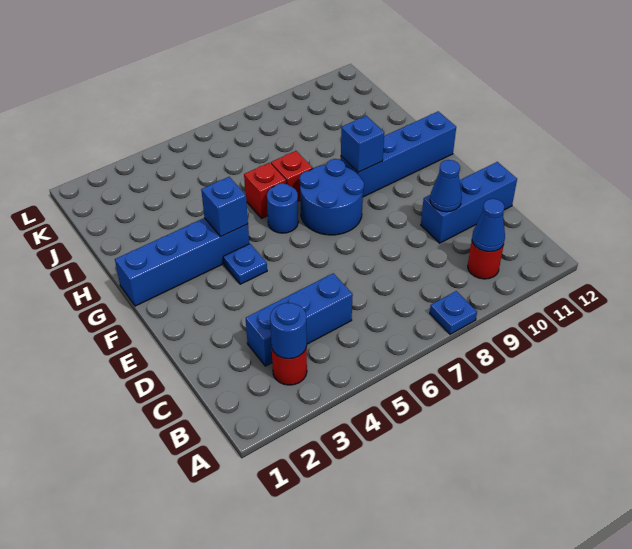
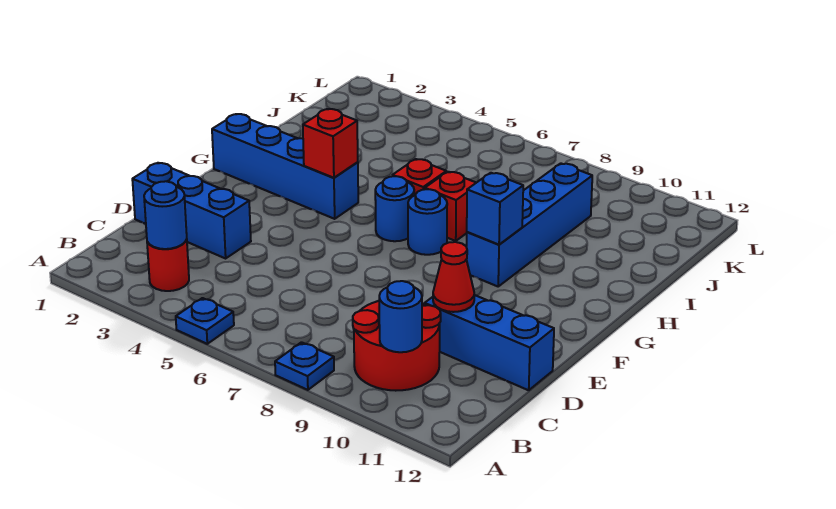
red 1x1 round brick [468,241,504,279] -> red 2x2 round brick [353,301,441,391]
blue 1x1 cone [472,199,505,252] -> blue 1x1 round brick [379,281,422,352]
blue 1x3 brick [246,273,353,366] -> blue 1x3 brick moved to [132,163,251,258]
blue 1x1 cone [430,160,462,212] -> red 1x1 cone [433,242,474,312]
blue 1x1 plate [223,244,267,284] -> blue 1x1 plate moved to [176,298,234,344]
blue 2x2 round brick [300,159,364,235] -> blue 1x1 round brick [408,189,447,255]
blue 1x1 brick [201,177,248,236] -> red 1x1 brick [303,109,358,178]
blue 1x4 brick [341,111,456,197] -> blue 1x4 brick turned to [466,163,592,286]

